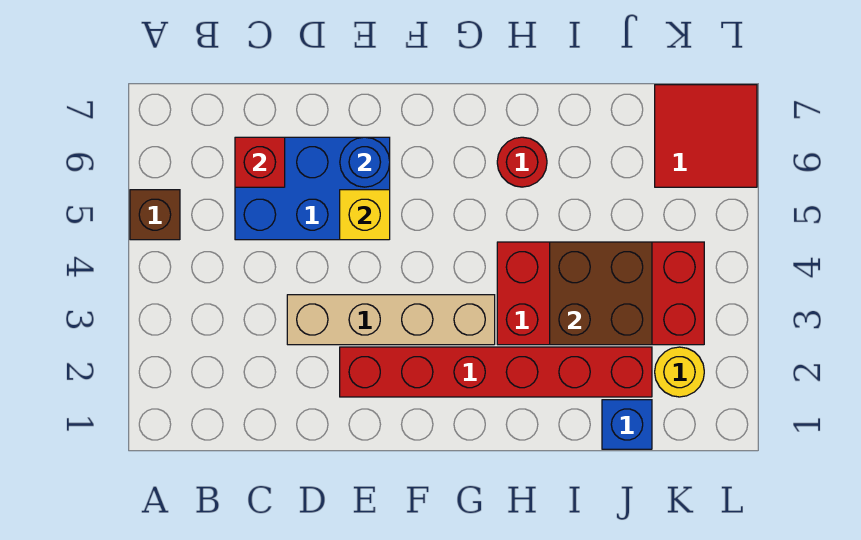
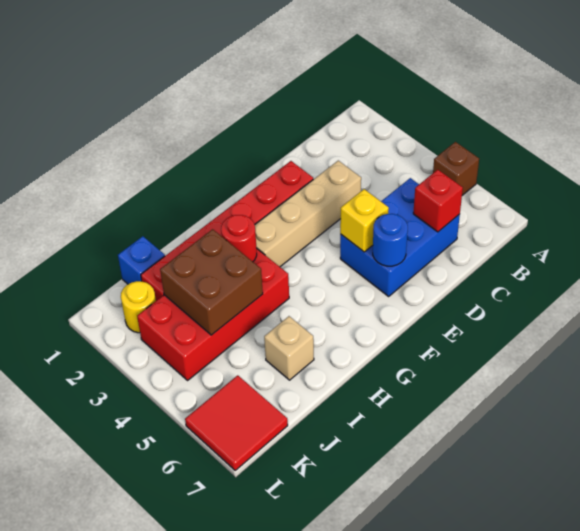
red 1x1 round brick [497,137,547,187] -> red 1x1 round brick moved to [221,215,257,262]
none -> tan 1x1 brick [264,316,314,380]

